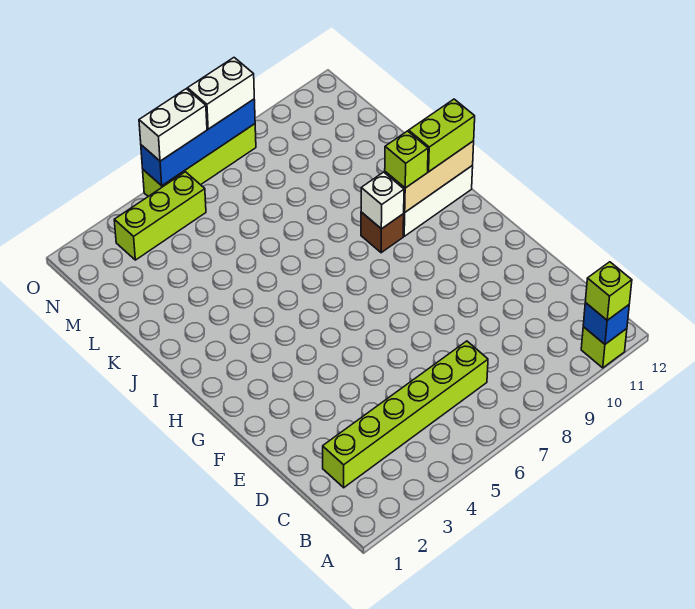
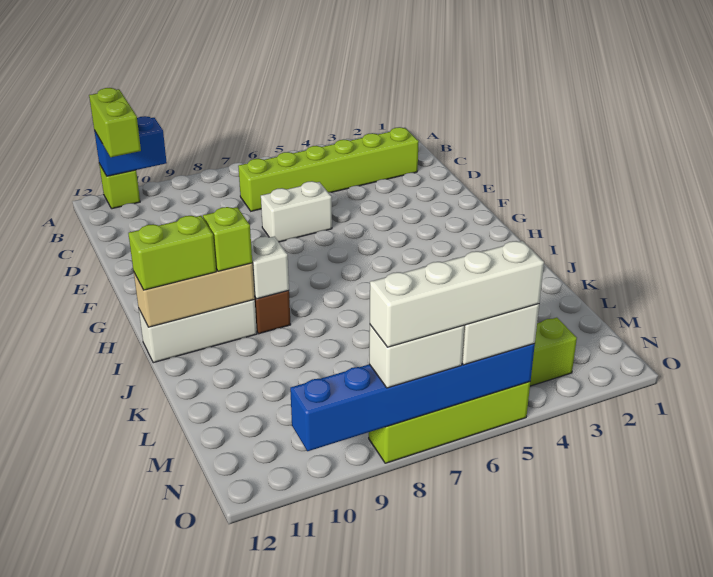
blue 1x1 brick [583,303,629,344] -> blue 1x2 brick [94,116,167,176]
lime 1x1 brick [585,262,632,320] -> lime 1x2 brick [89,88,141,157]
none -> white 1x2 brick [261,181,332,242]
blue 1x4 brick [141,99,255,186] -> blue 1x6 brick [290,344,535,451]
none -> white 1x4 brick [370,241,544,347]

